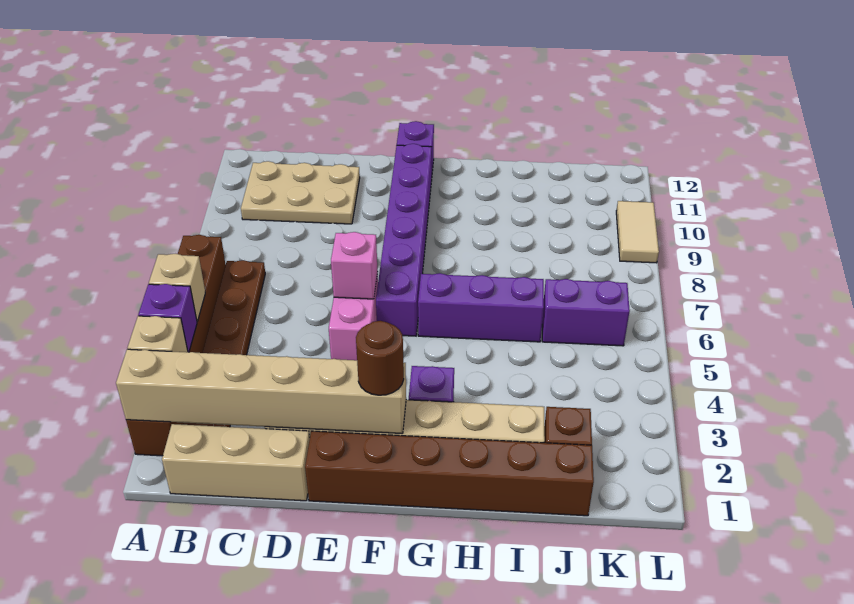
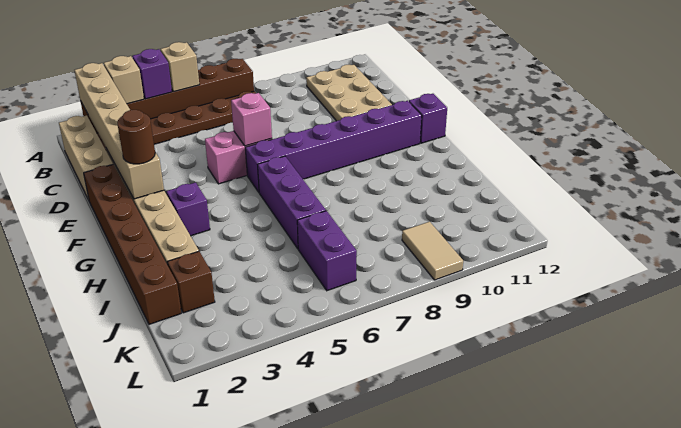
tan 1x2 tile [616,201,659,263] -> tan 1x2 tile turned to [402,222,463,280]

